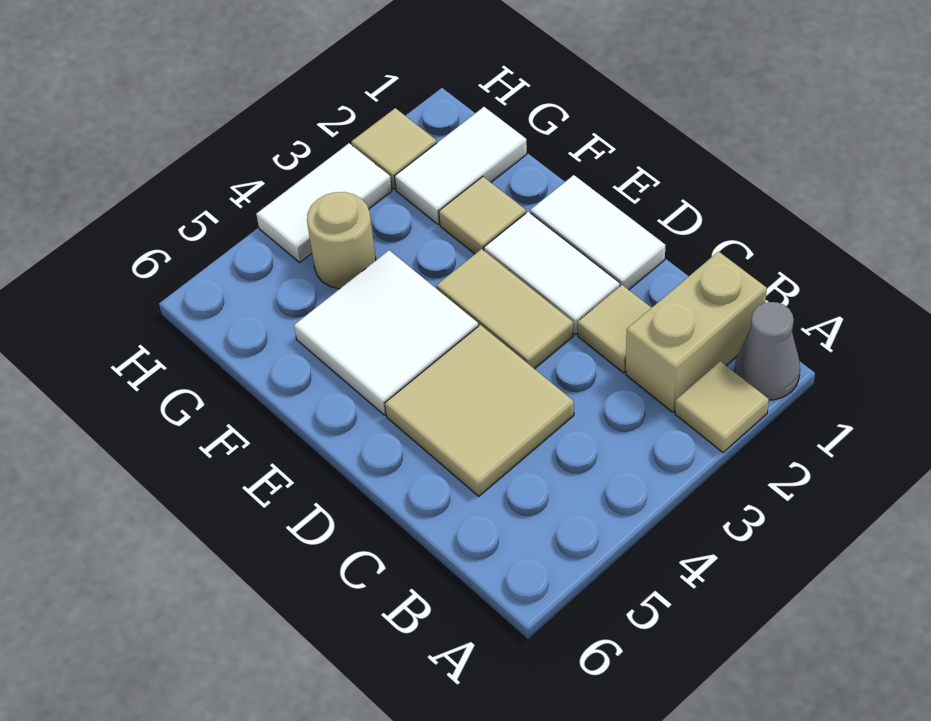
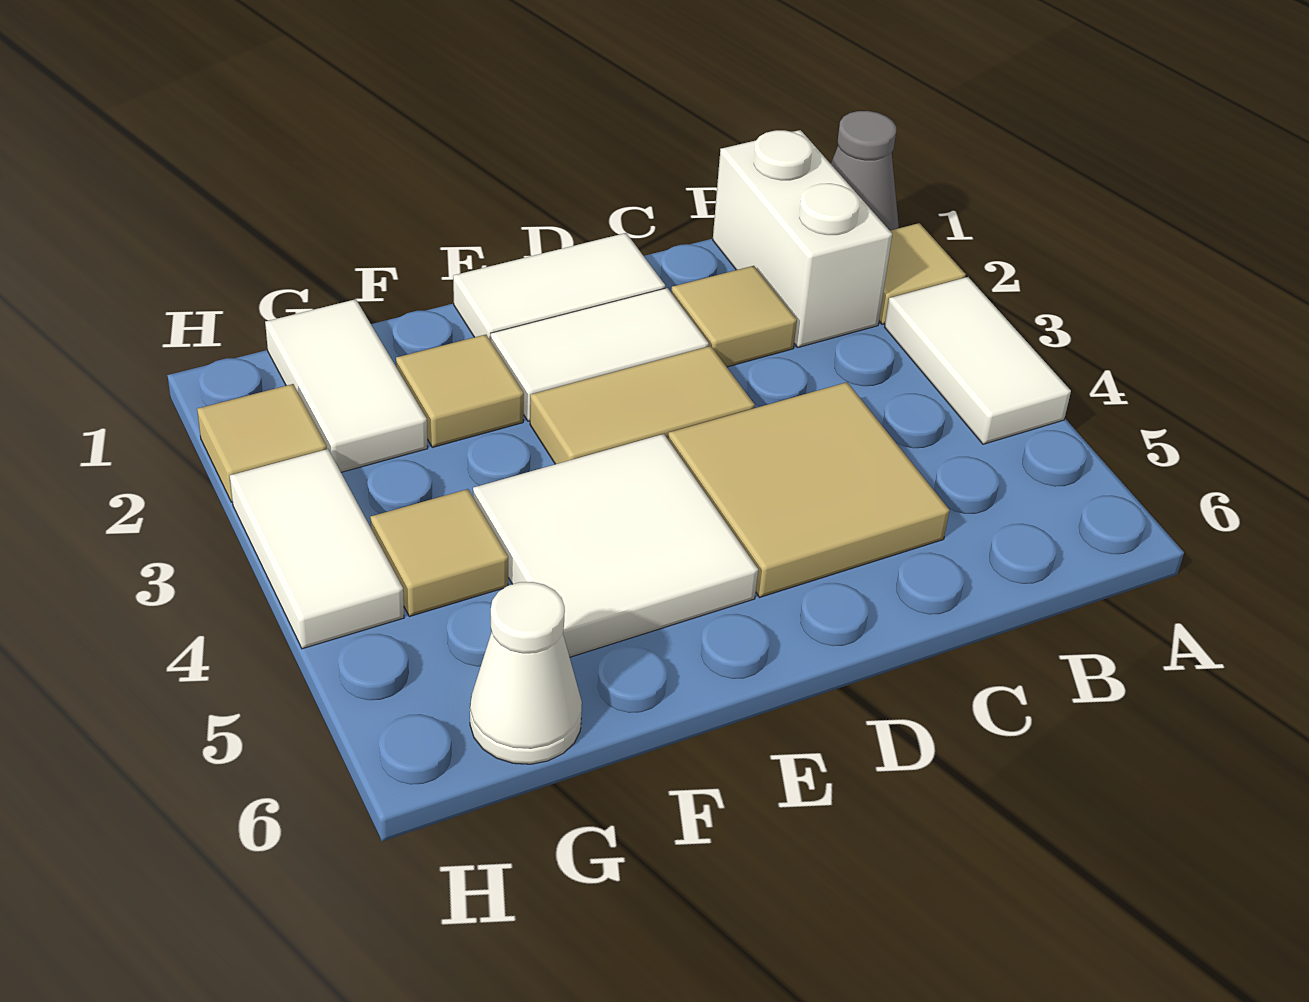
none -> white 1x2 tile [885,277,1071,444]
tan 1x2 brick [626,252,767,412] -> white 1x2 brick [713,130,892,347]
tan 1x1 round brick [307,192,376,289] -> tan 1x1 tile [370,489,508,617]
none -> white 1x1 cone [470,582,582,764]

